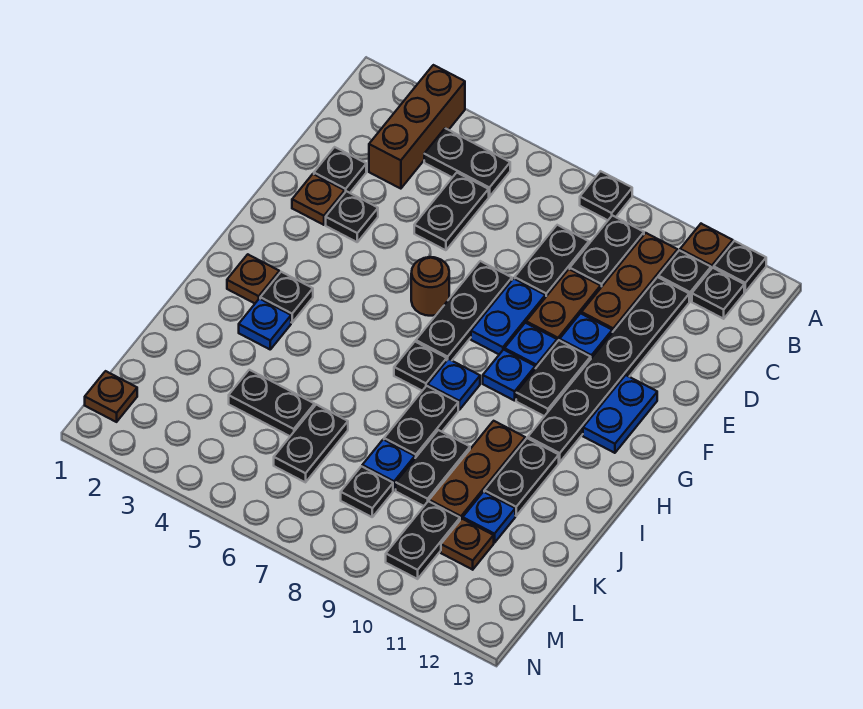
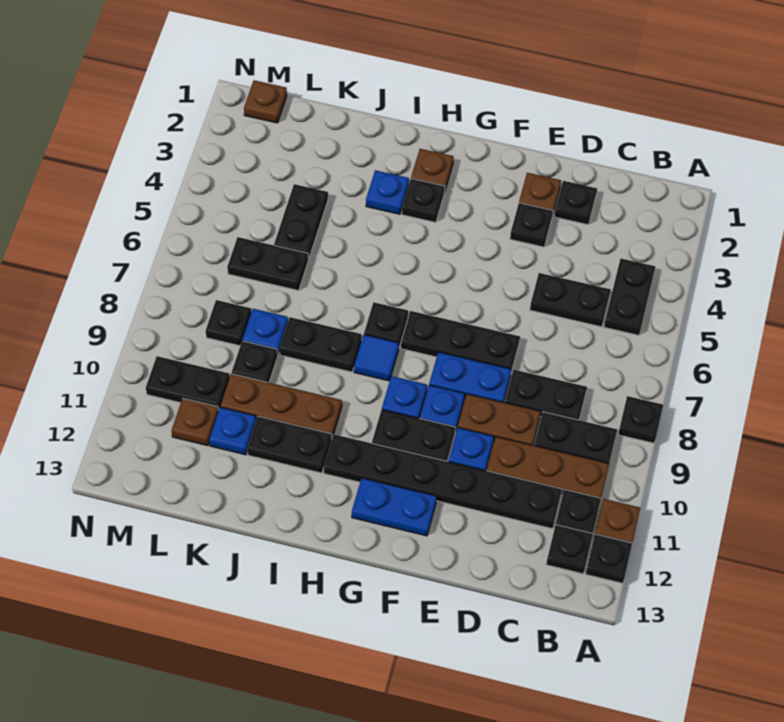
brown 1x3 brick [369,65,465,189] -> none
brown 1x1 round brick [411,257,449,316] -> none
blue 1x1 plate [428,359,480,410] -> blue 1x1 tile [354,335,399,381]
black 1x2 plate [396,430,470,506] -> black 1x1 plate [232,341,278,383]

